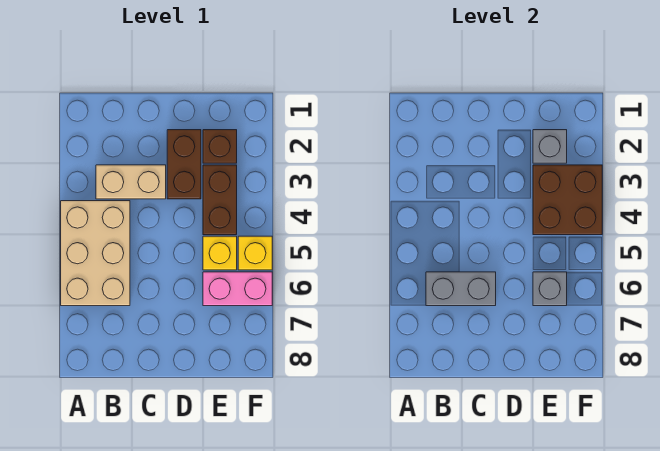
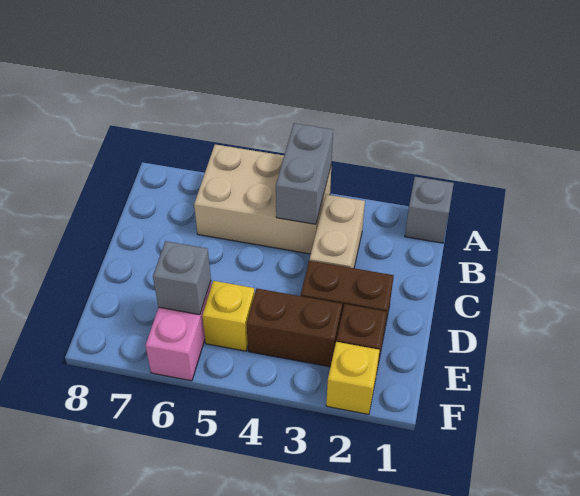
grey 1x2 brick [426,272,496,306] -> grey 1x2 brick moved to [276,123,333,224]
grey 1x1 brick [533,130,567,163] -> grey 1x1 brick moved to [405,177,454,243]
brown 2x2 brick [533,165,602,235] -> none
yellow 1x1 brick [238,236,272,270] -> yellow 1x1 brick moved to [326,342,380,414]

